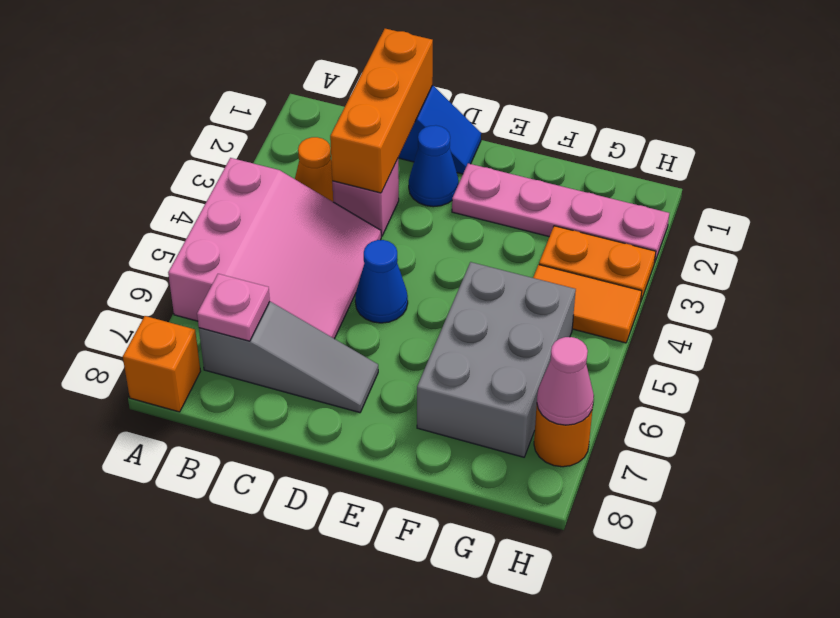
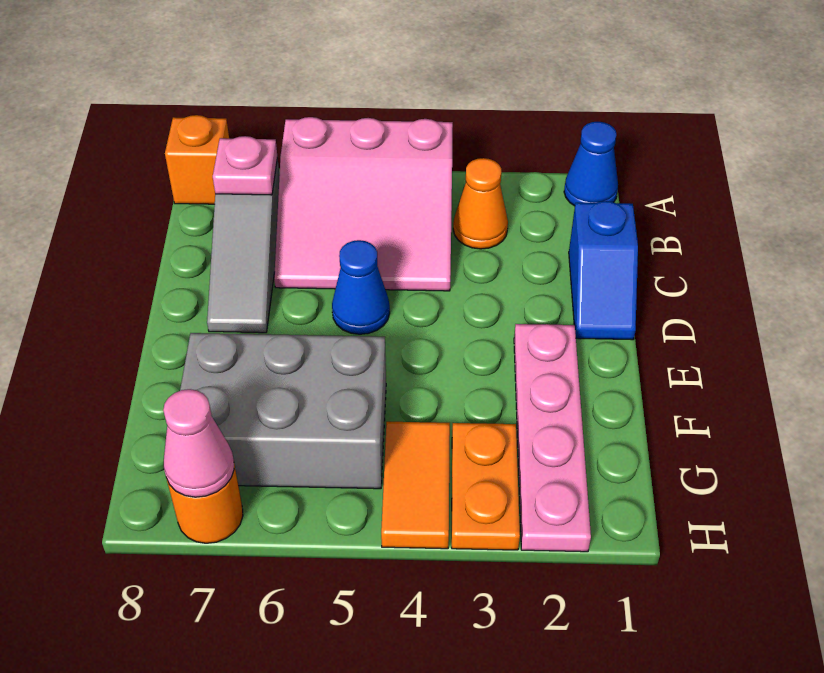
orange 1x3 brick [330,29,433,193] -> none
pink 1x1 brick [332,159,399,236] -> none
blue 1x1 cone [409,125,459,207] -> blue 1x1 cone moved to [564,122,618,206]

